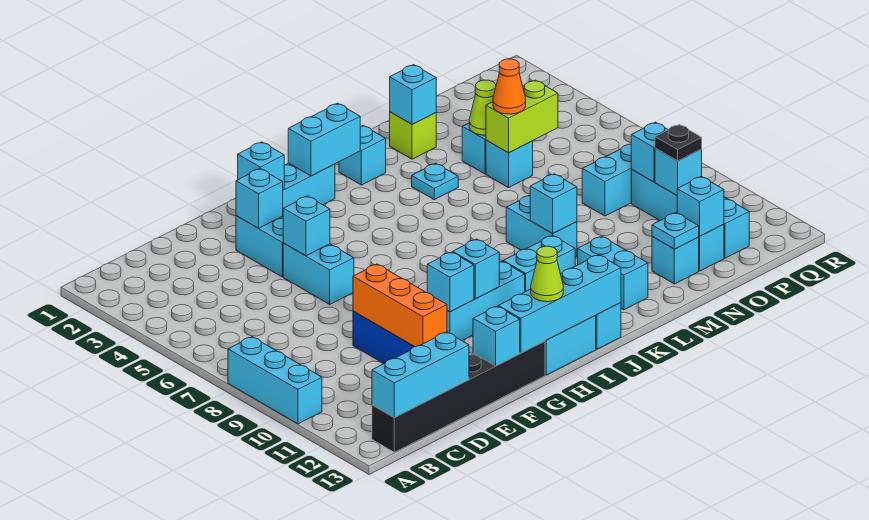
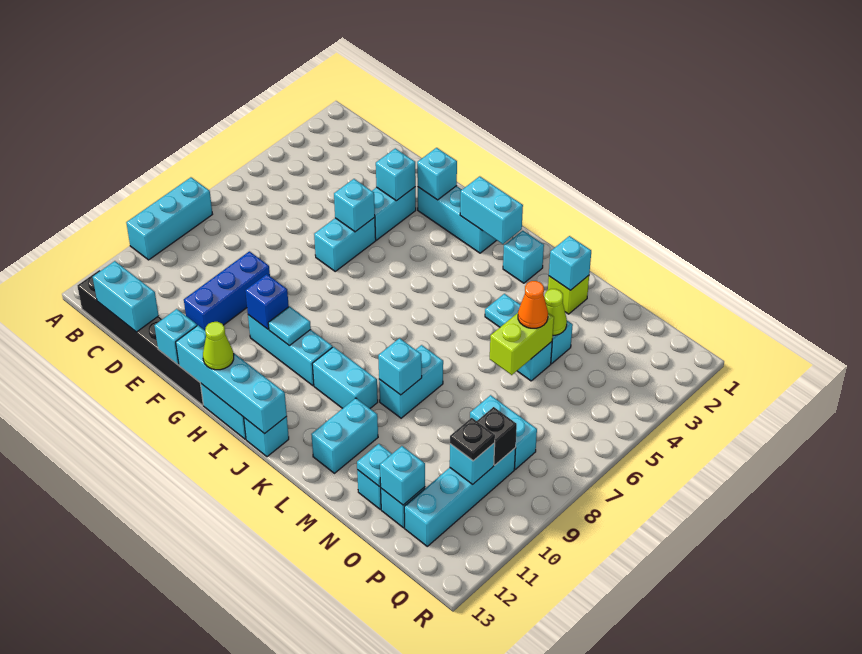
cyan 1x3 brick [372,332,469,418] -> cyan 1x2 brick [93,261,159,332]
orange 1x3 brick [353,264,447,347] -> none
cyan 1x1 brick [427,252,474,312] -> blue 1x1 brick [245,274,289,329]
cyan 1x1 brick [453,239,499,299] -> cyan 1x1 tile [268,306,311,346]
lime 1x2 brick [486,80,558,153] -> lime 1x2 brick turned to [490,313,554,375]
cyan 1x1 brick [631,122,668,182] -> black 1x1 brick [477,407,517,465]

